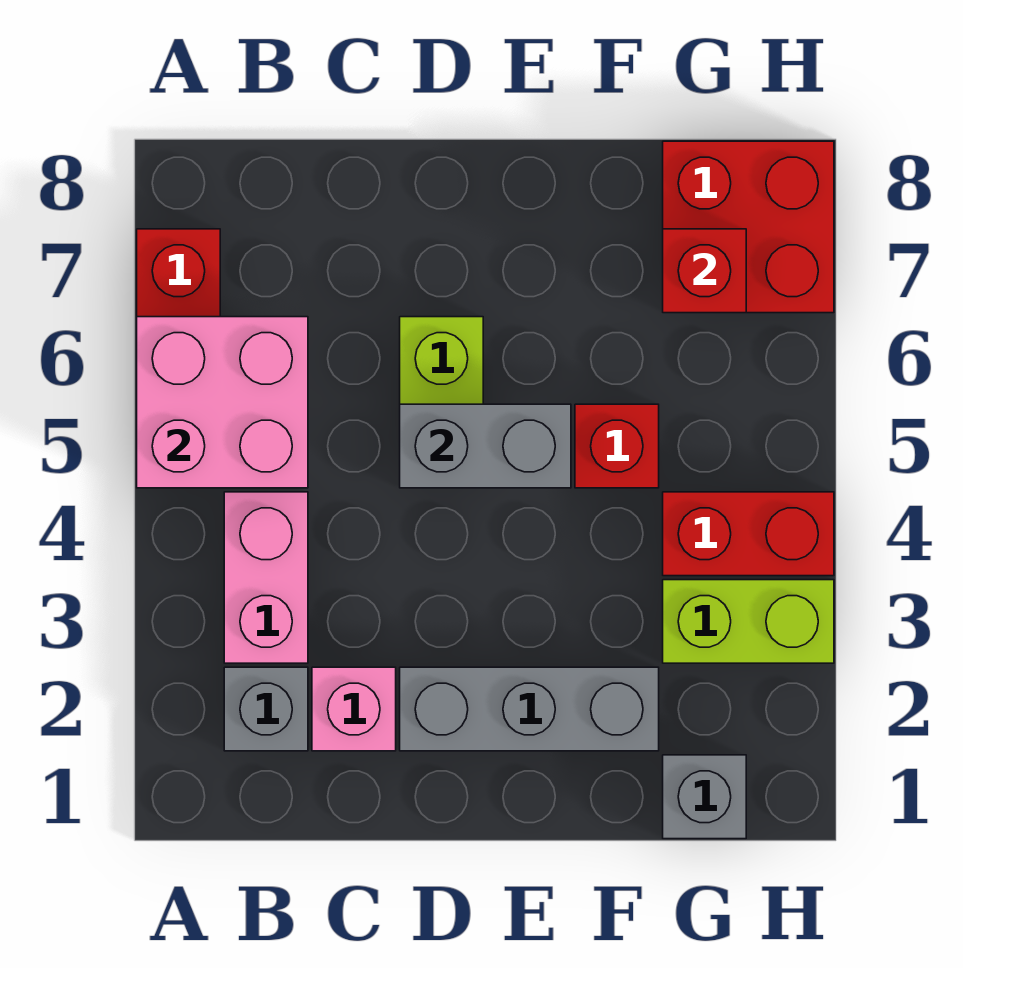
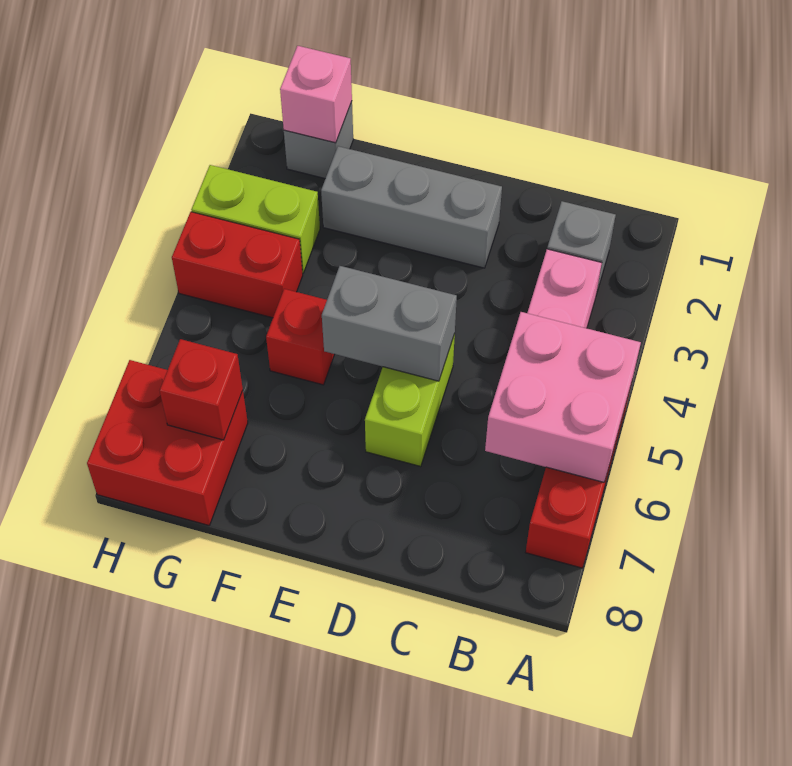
pink 1x1 brick [312,667,396,751] -> pink 1x1 brick moved to [280,46,352,143]

